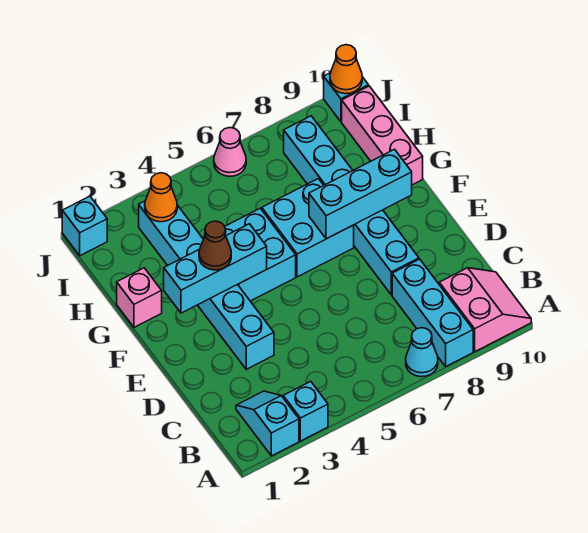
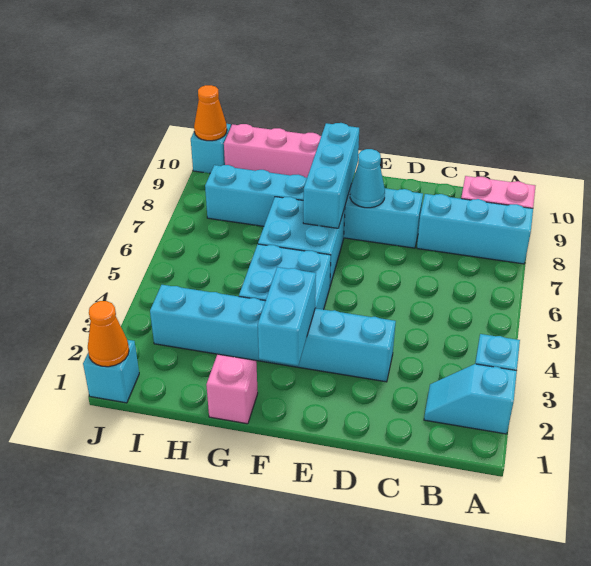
cyan 1x1 cone [406,328,438,377] -> cyan 1x1 cone moved to [350,149,385,208]
cyan 1x3 brick [164,224,267,313] -> cyan 1x2 brick [258,267,316,366]
brown 1x1 cone [199,221,231,270] -> none
orange 1x1 cone [145,173,177,222] -> orange 1x1 cone moved to [88,301,129,367]
pink 1x1 cone [214,128,246,176] -> none

